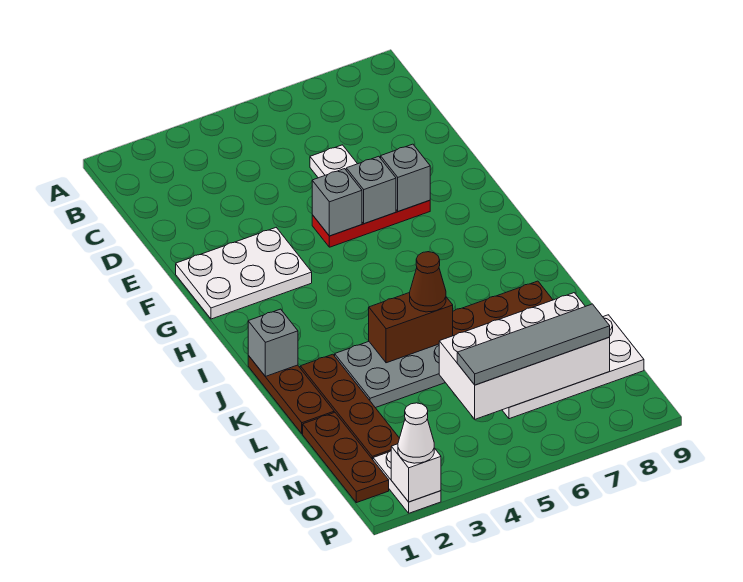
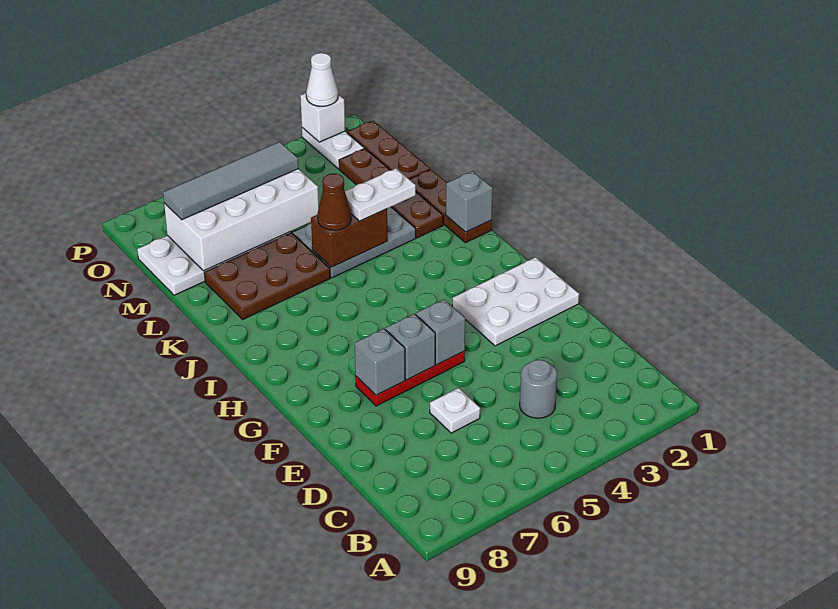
none -> grey 1x1 round brick [520,360,557,418]
none -> white 1x2 plate [345,168,416,221]

